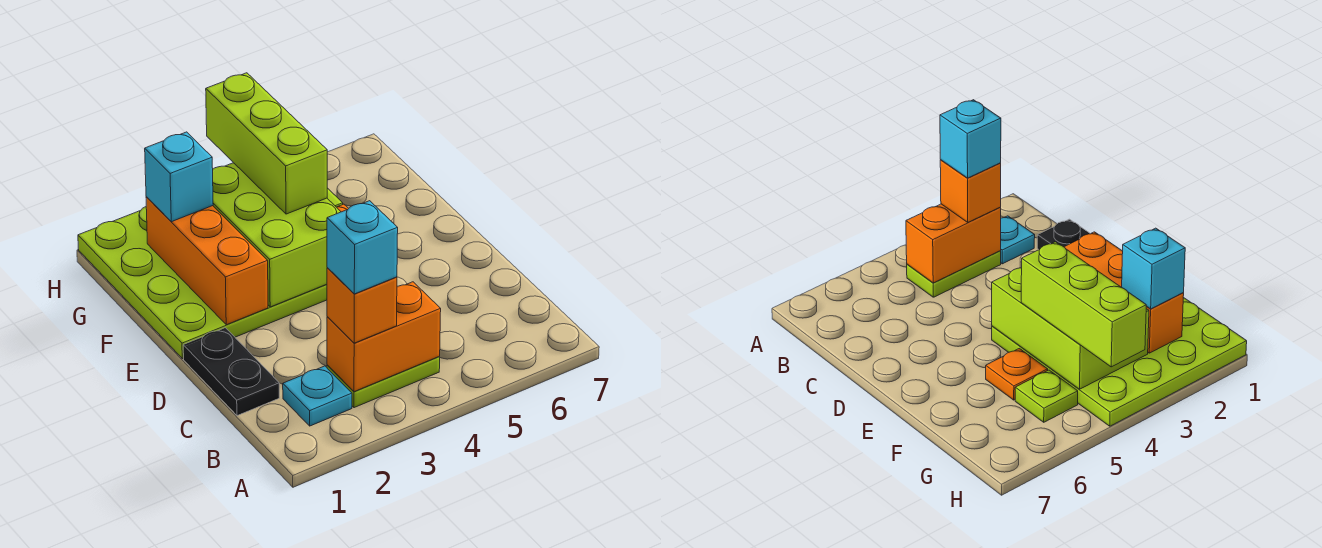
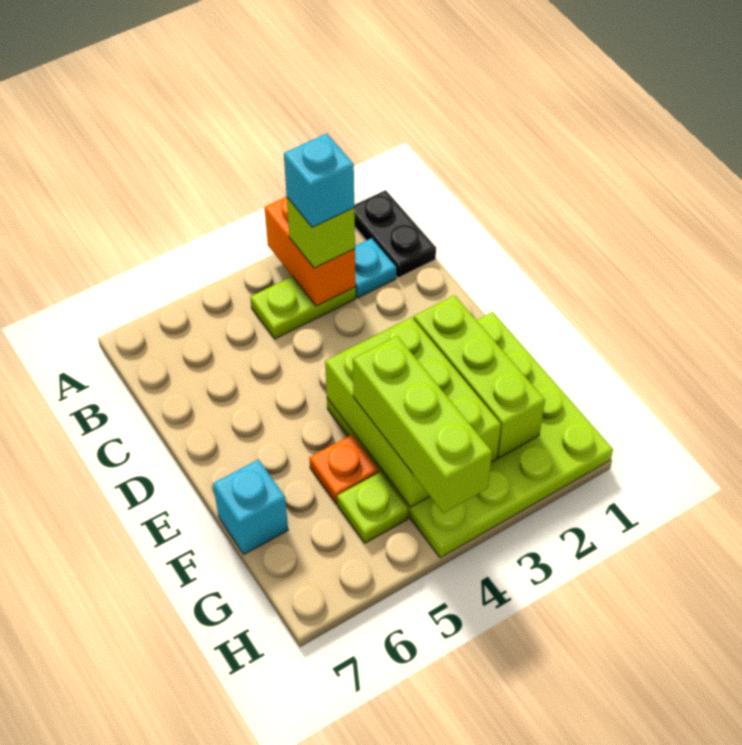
orange 1x2 brick [327,282,441,392] -> orange 1x2 brick turned to [265,197,356,306]
orange 1x1 brick [327,268,397,343] -> lime 1x1 brick [287,198,355,268]
black 1x2 plate [183,328,279,416] -> black 1x2 plate moved to [354,190,436,278]
orange 1x3 brick [146,197,268,325] -> lime 1x3 brick [414,295,545,458]
cyan 1x1 brick [145,132,213,222] -> cyan 1x1 brick moved to [213,460,288,554]

